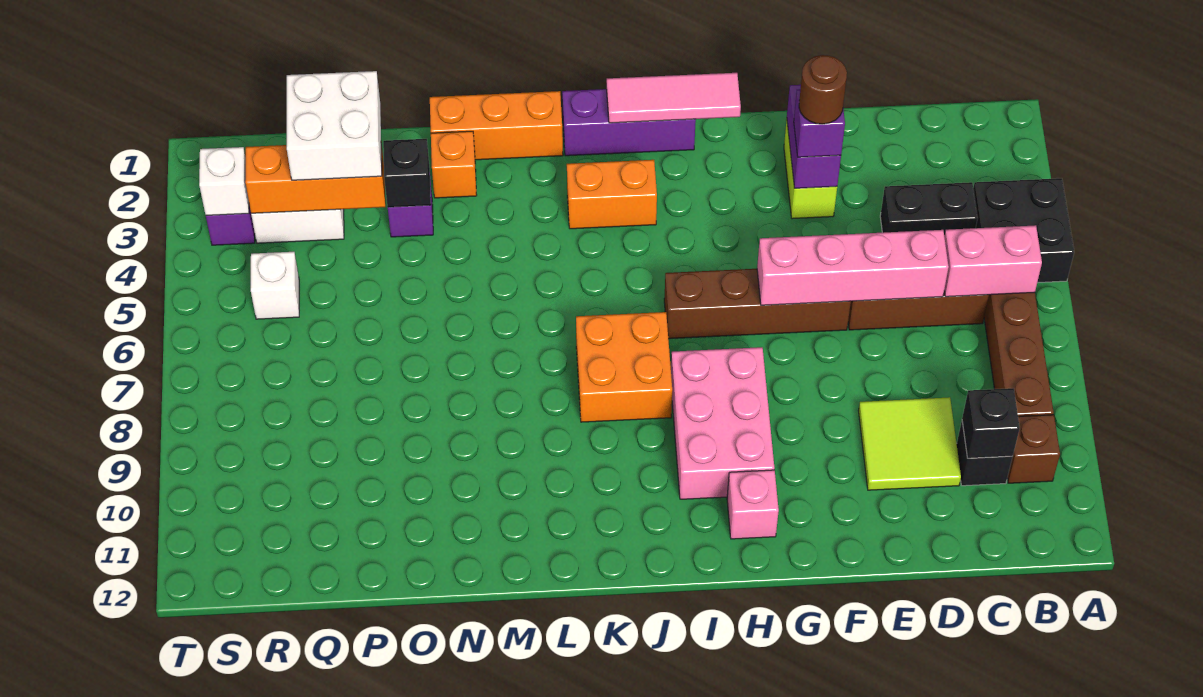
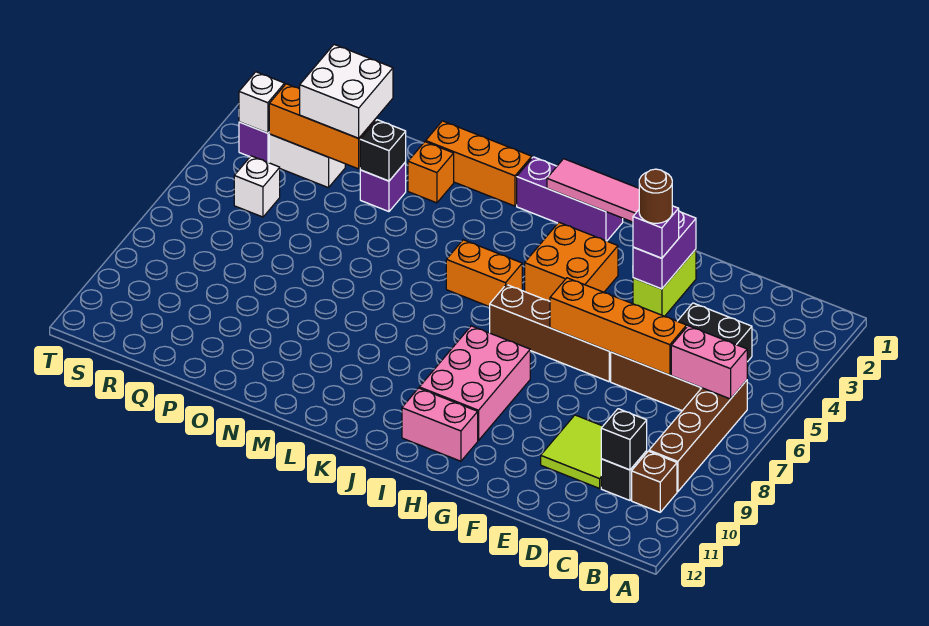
black 2x2 brick [973,178,1074,283] -> none
pink 1x4 brick [757,230,949,305] -> orange 1x4 brick [550,278,687,375]
pink 1x1 brick [727,470,779,539] -> pink 1x2 brick [402,388,478,461]
orange 1x2 brick [567,160,657,229] -> orange 1x2 brick moved to [446,240,522,307]
orange 2x2 brick [576,312,672,422] -> orange 2x2 brick moved to [525,222,618,301]

